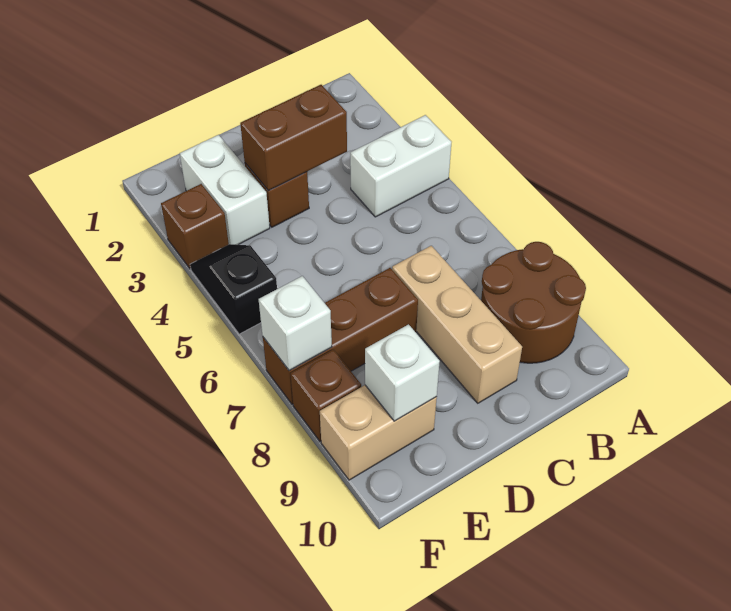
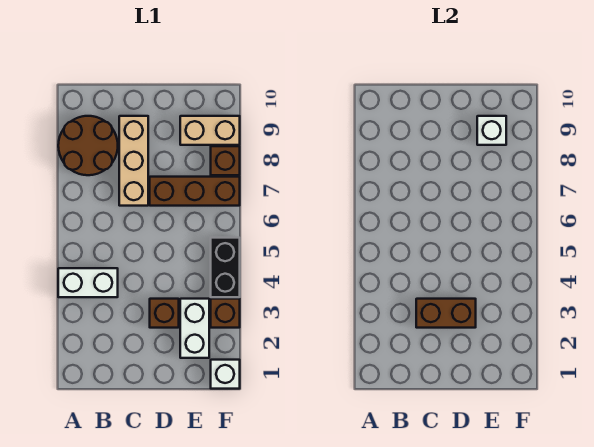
black 1x2 slope [190,244,277,334] -> black 1x2 brick [211,238,240,297]
white 1x1 brick [259,276,332,371] -> white 1x1 brick moved to [211,360,240,389]

